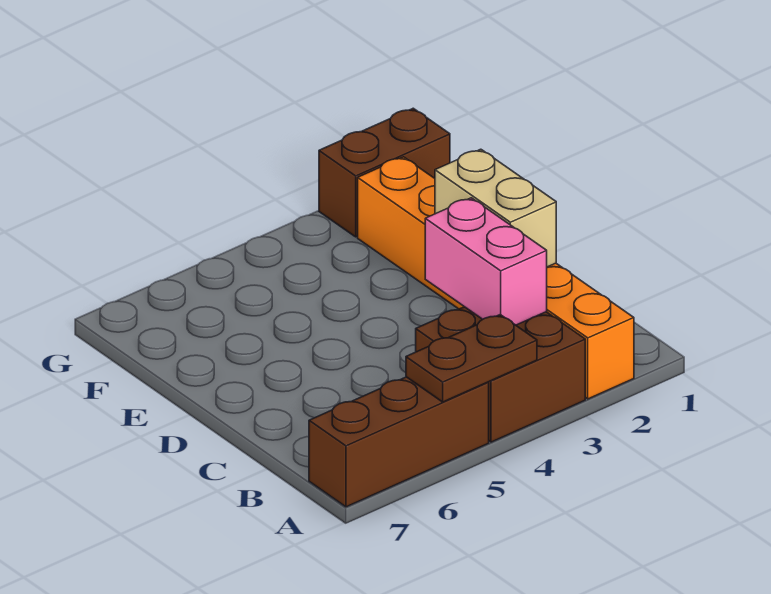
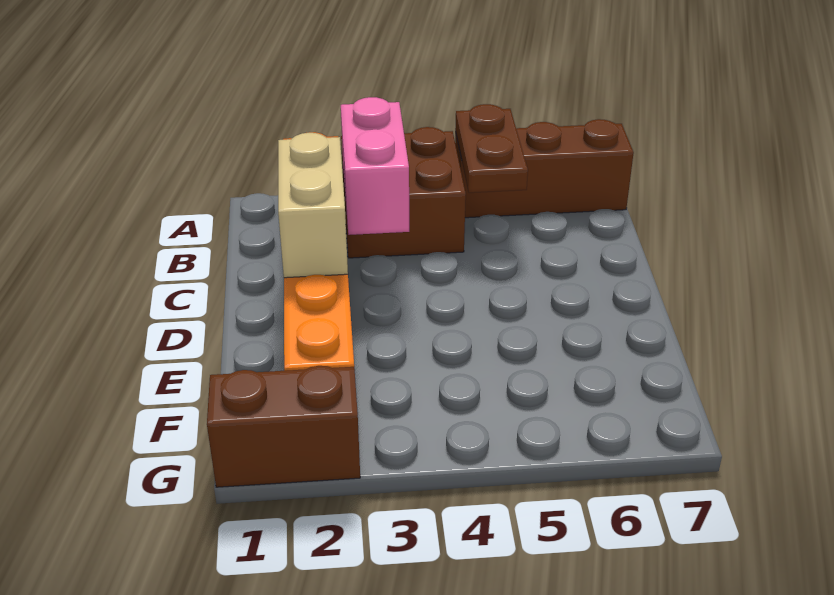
brown 1x2 plate [406,314,537,402] -> brown 1x2 plate turned to [455,104,528,193]

